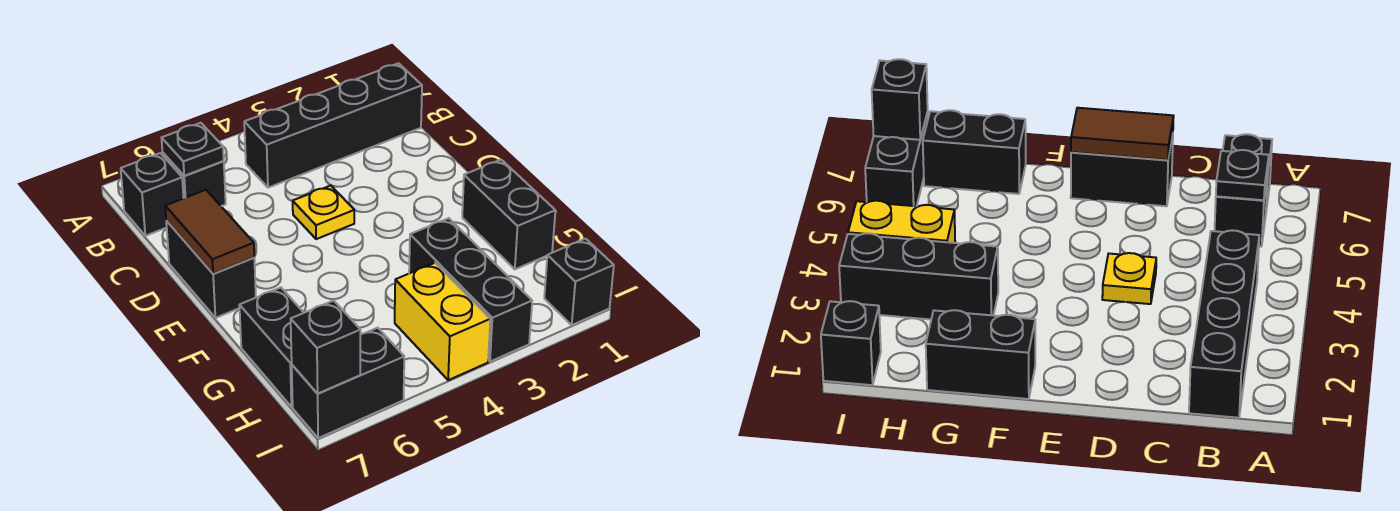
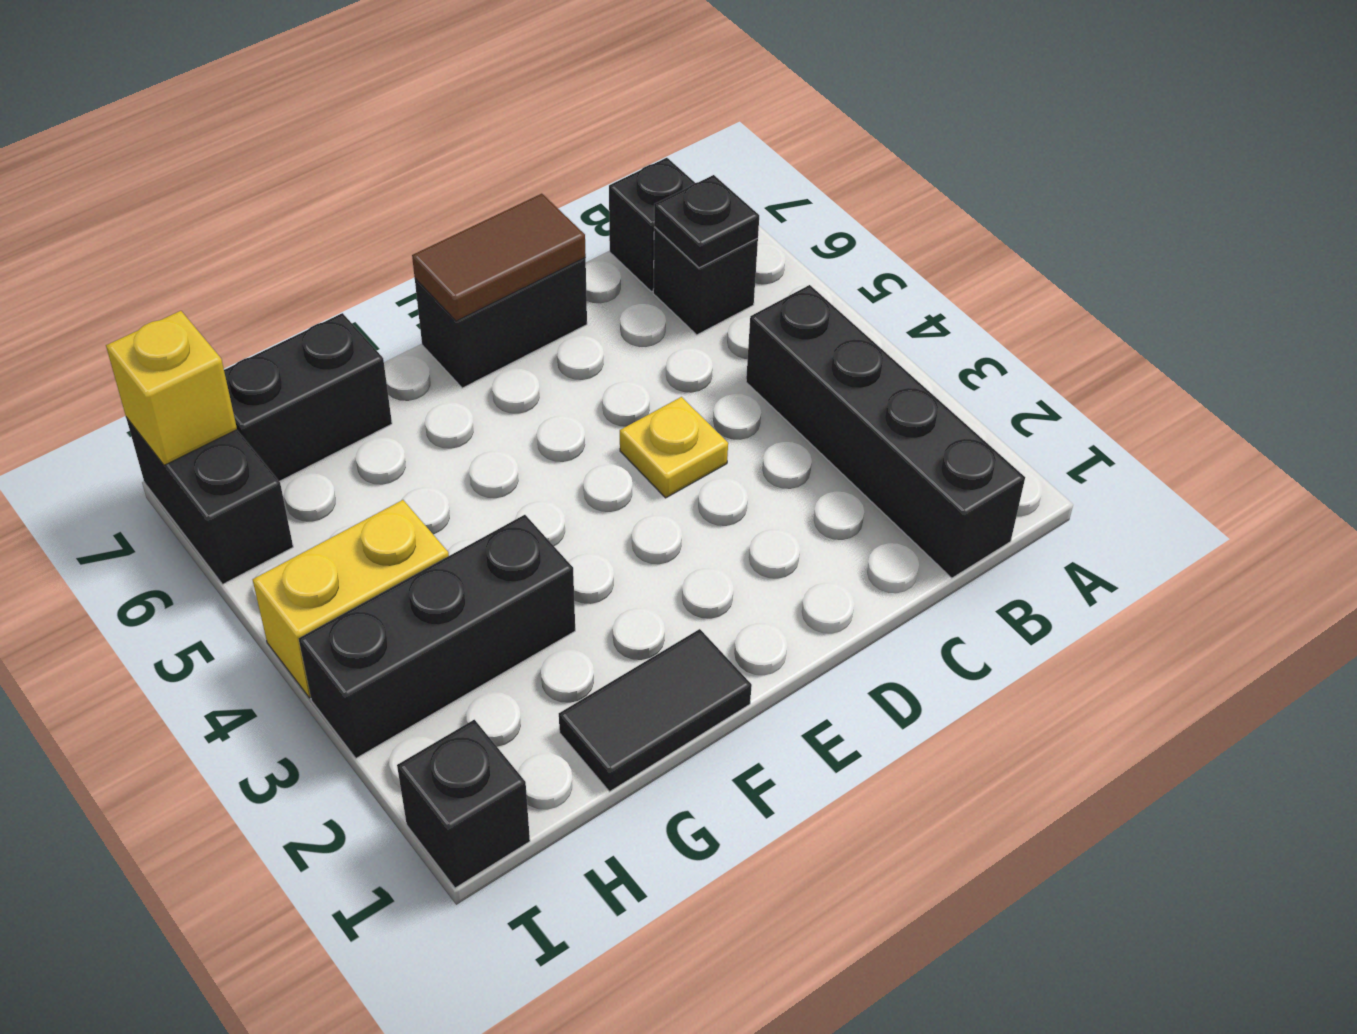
black 1x2 brick [462,160,555,269] -> black 1x2 tile [559,629,752,792]
black 1x1 brick [291,301,361,394] -> yellow 1x1 brick [106,311,237,465]

